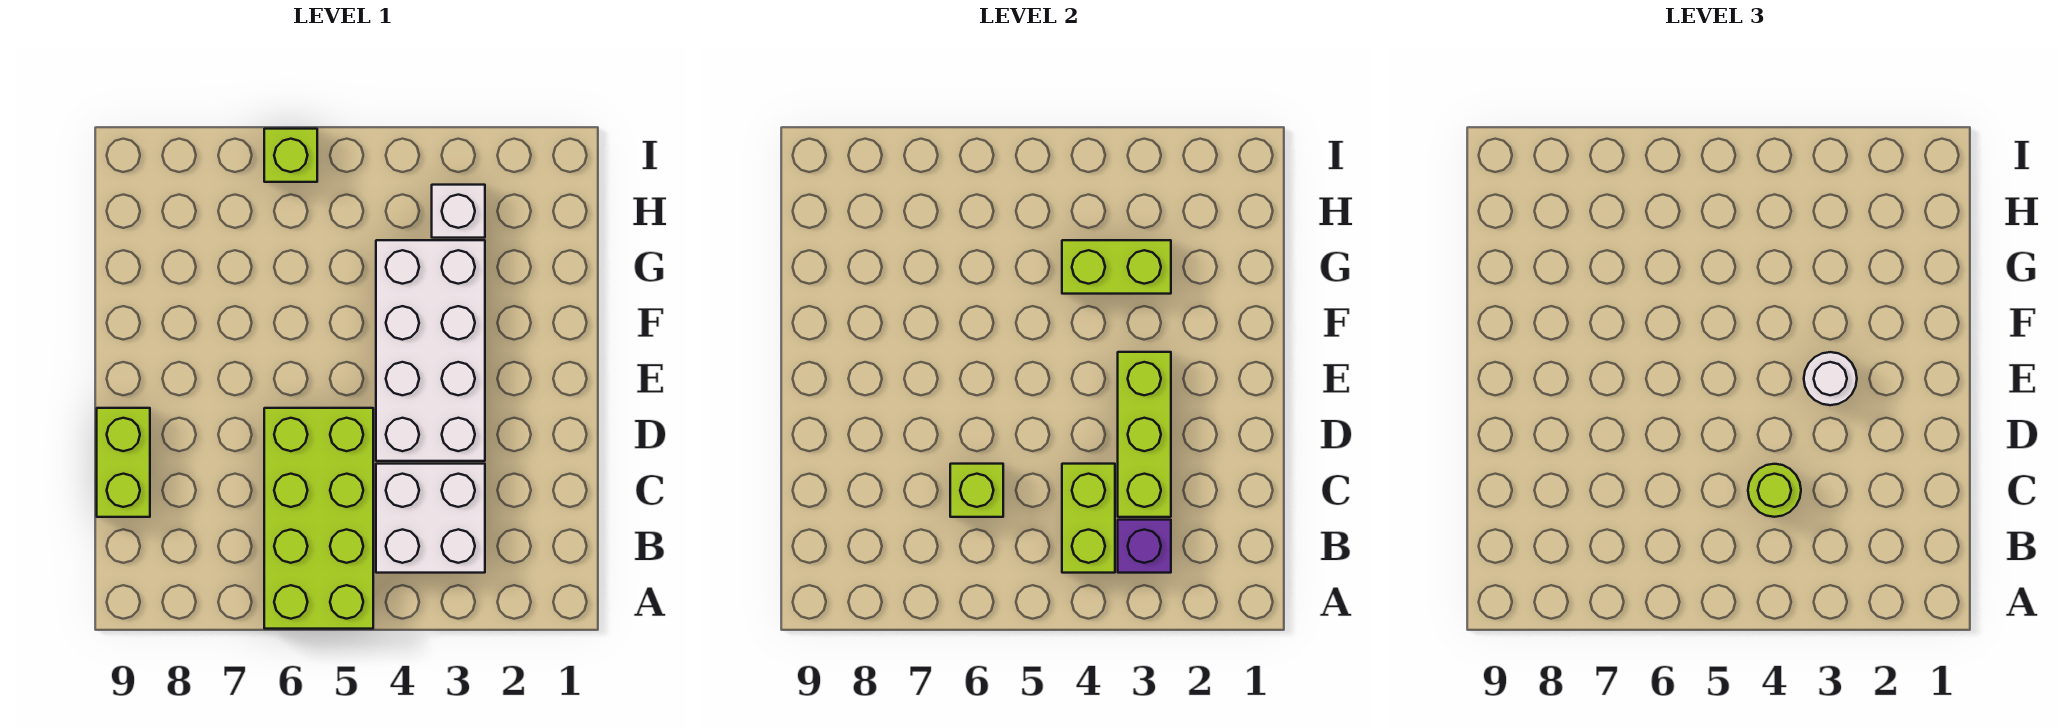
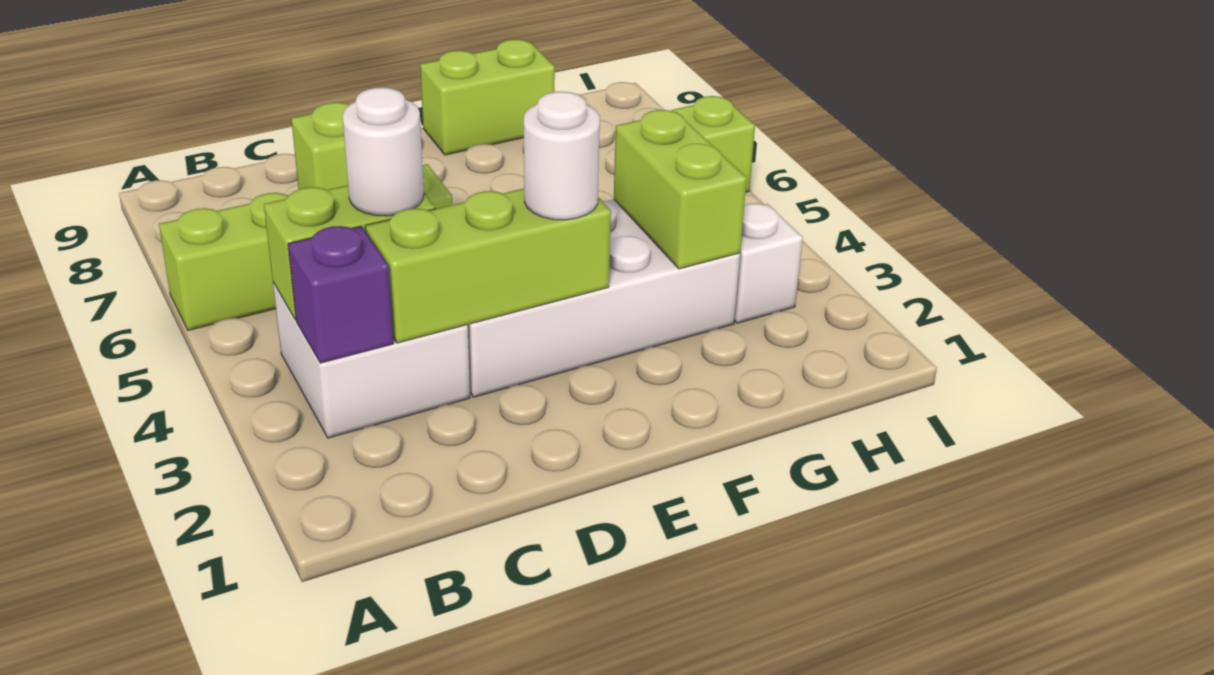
lime 2x4 brick [264,408,373,629] -> lime 1x4 brick [159,164,452,330]
lime 1x1 round brick [1748,464,1801,517] -> white 1x1 round brick [343,87,424,216]
lime 1x2 brick [97,408,150,517] -> lime 1x2 brick moved to [420,40,555,155]

